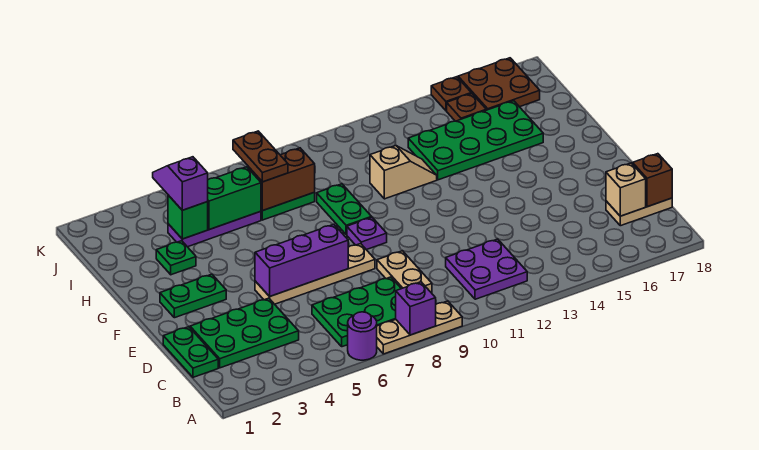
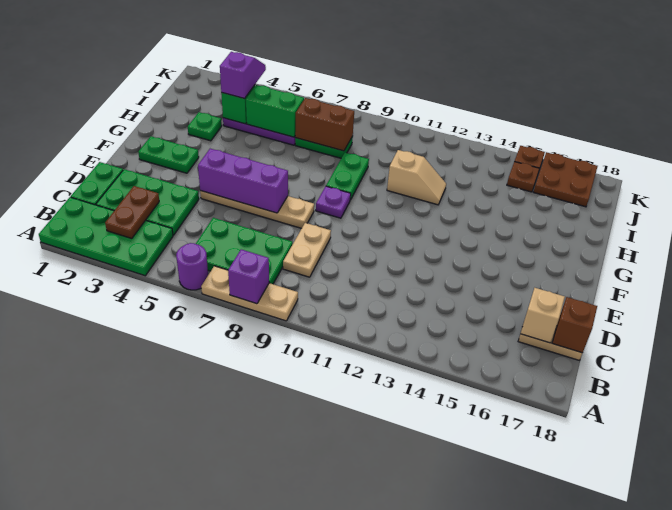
purple 2x2 plate [446,239,527,299] -> none
green 2x4 plate [408,101,543,180] -> green 2x4 plate moved to [39,197,173,276]
brown 1x2 plate [233,131,288,182] -> brown 1x2 plate moved to [105,186,159,239]

